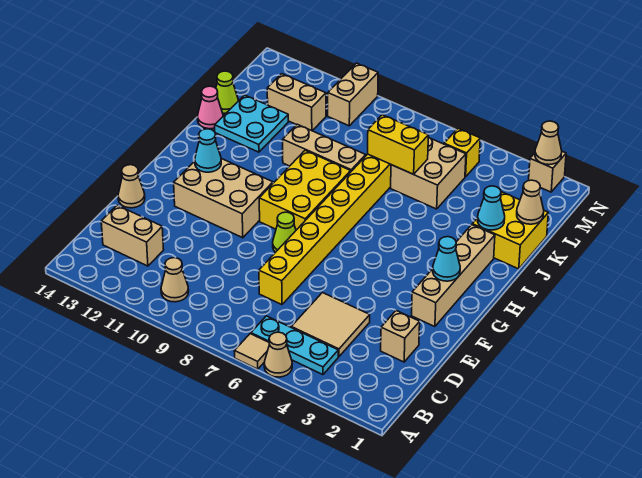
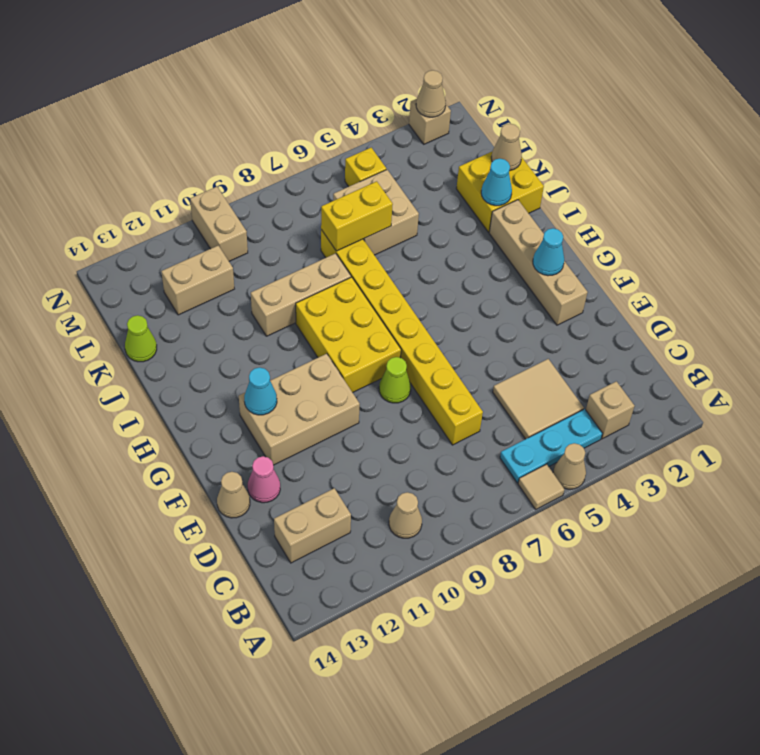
tan 1x1 brick [381,311,420,362] -> tan 1x1 brick moved to [586,381,635,439]
cyan 2x2 plate [215,95,288,152] -> none
pink 1x1 cone [197,86,223,129] -> pink 1x1 cone moved to [248,456,280,503]

